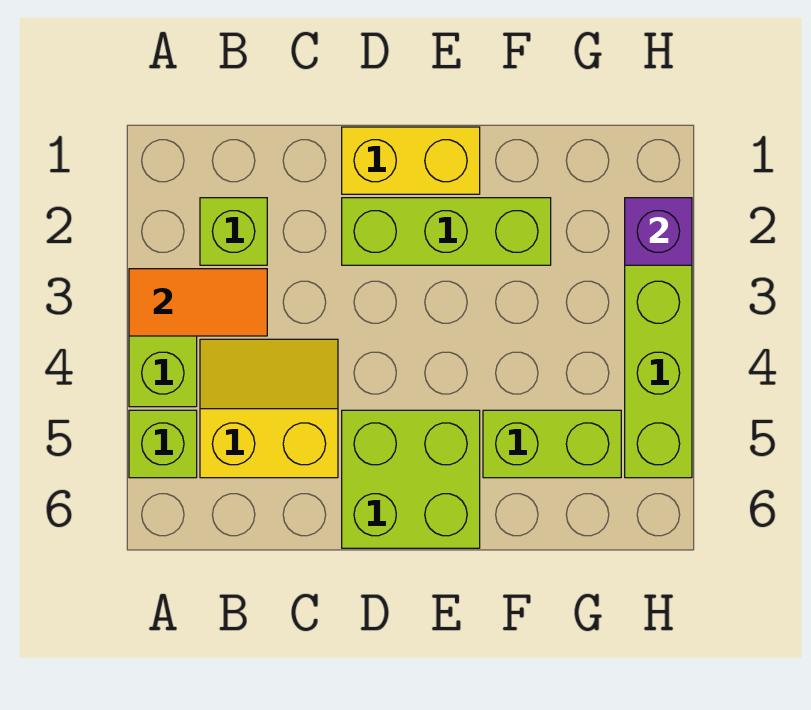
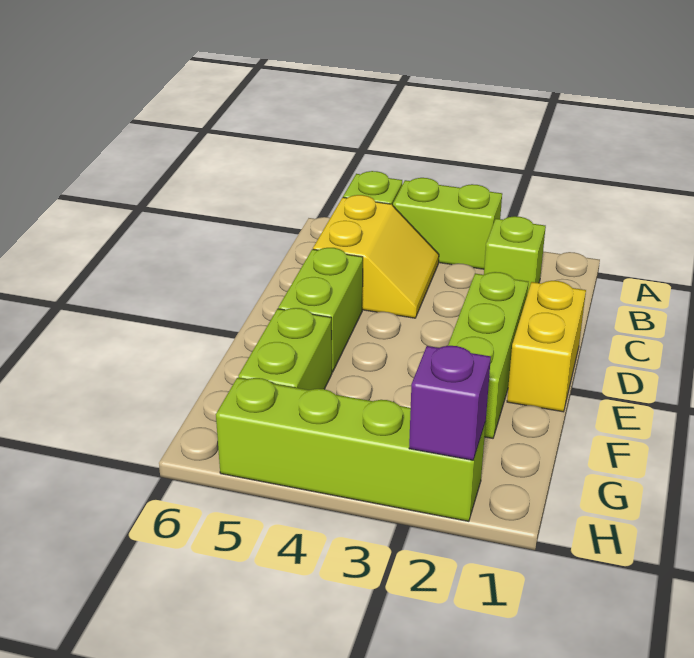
orange 1x2 tile [129,269,267,336] -> none
lime 2x2 brick [342,410,480,548] -> lime 1x2 brick [278,248,363,372]

